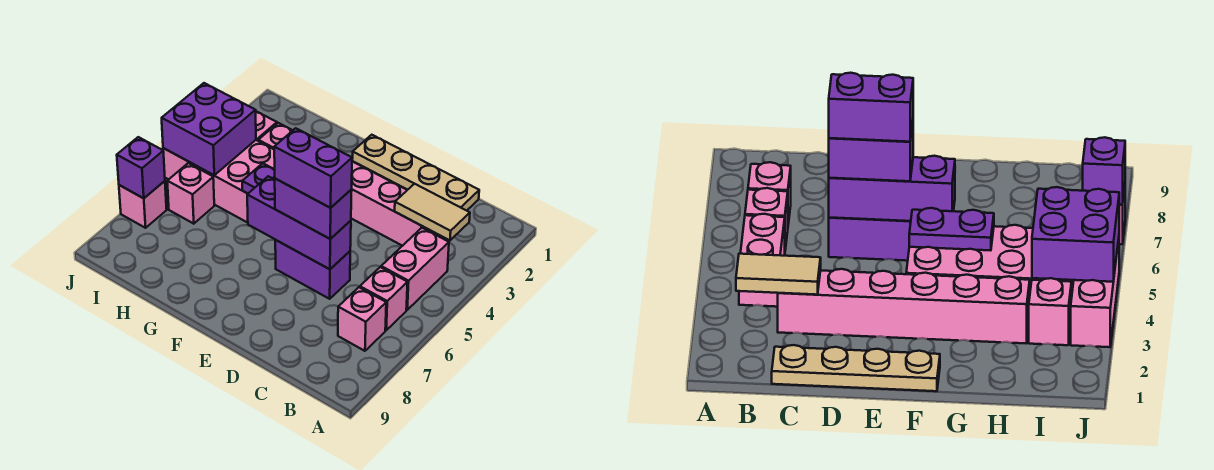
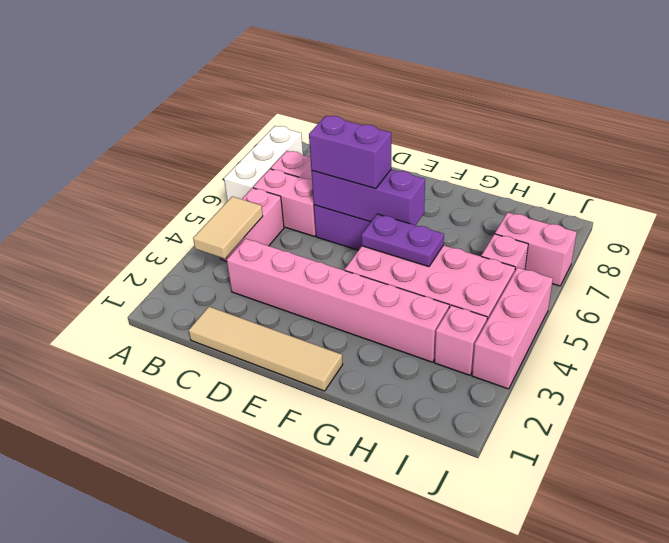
none -> white 1x3 brick [224,126,303,201]
tan 1x2 tile [395,184,470,240] -> tan 1x2 tile turned to [193,196,263,259]
pink 1x1 brick [360,267,408,330] -> pink 1x2 brick [253,169,316,236]
tan 1x4 plate [352,135,479,211] -> tan 1x4 tile [189,307,343,391]
purple 1x2 brick [274,128,352,208] -> none
purple 2x2 brick [162,83,256,175] -> none
pink 1x1 brick [119,181,167,228] -> pink 1x2 brick [495,212,577,286]
purple 1x1 brick [117,137,165,198] -> none

